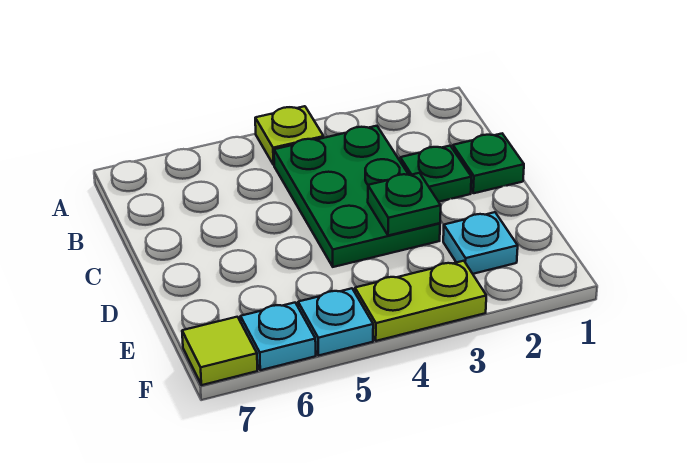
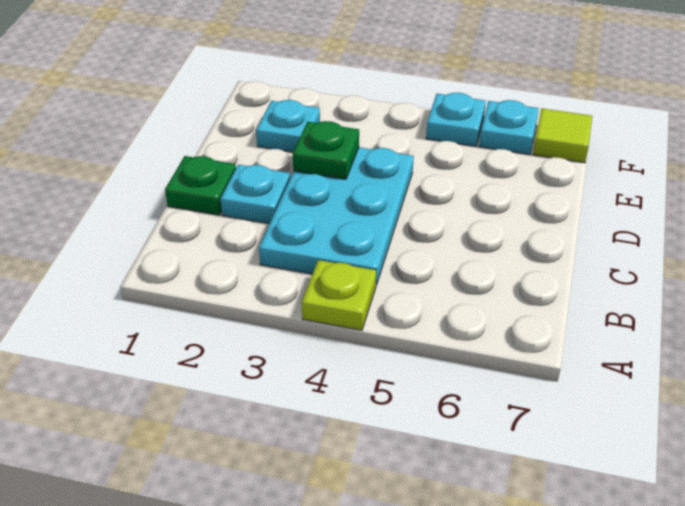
green 2x3 plate [274,126,440,267] -> cyan 2x3 plate [259,147,414,285]
green 1x1 plate [400,146,471,202] -> cyan 1x1 plate [220,165,290,224]
lime 1x2 plate [355,261,486,341] -> none

